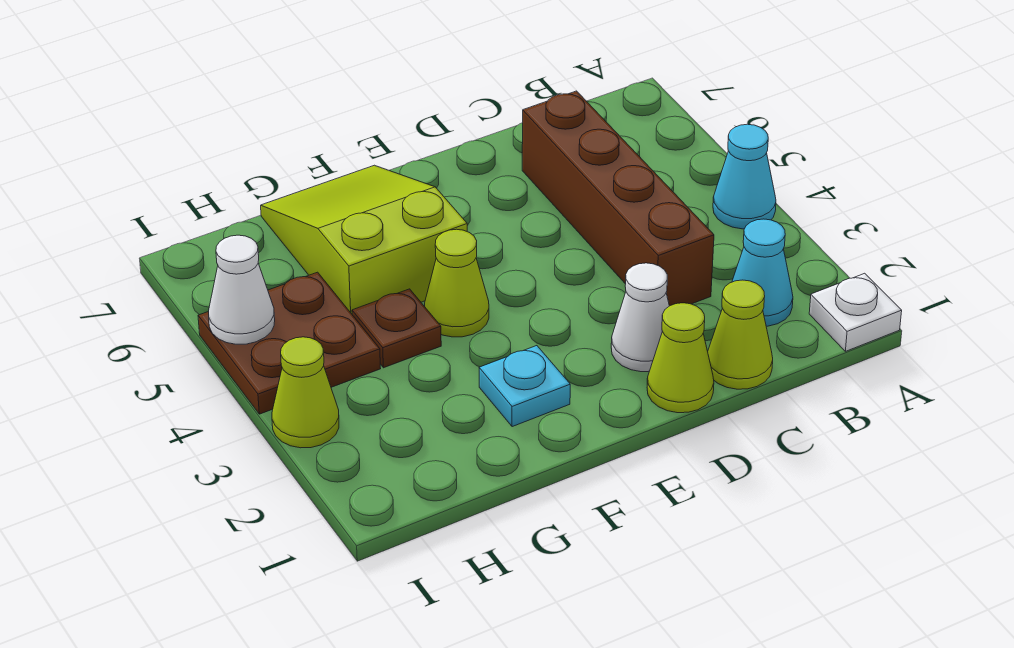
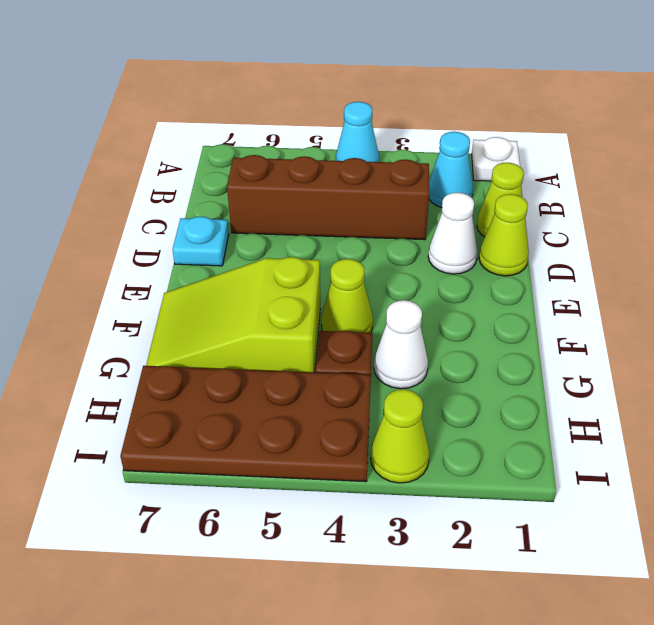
cyan 1x1 plate [479,346,570,427] -> cyan 1x1 plate moved to [173,216,229,266]
brown 2x2 plate [198,272,381,414] -> brown 2x4 plate [120,366,371,482]
white 1x1 cone [209,235,275,344] -> white 1x1 cone moved to [374,300,428,389]

